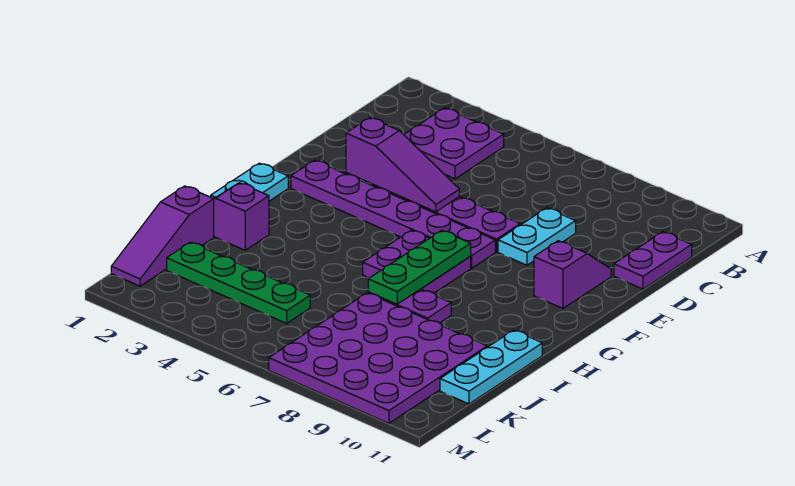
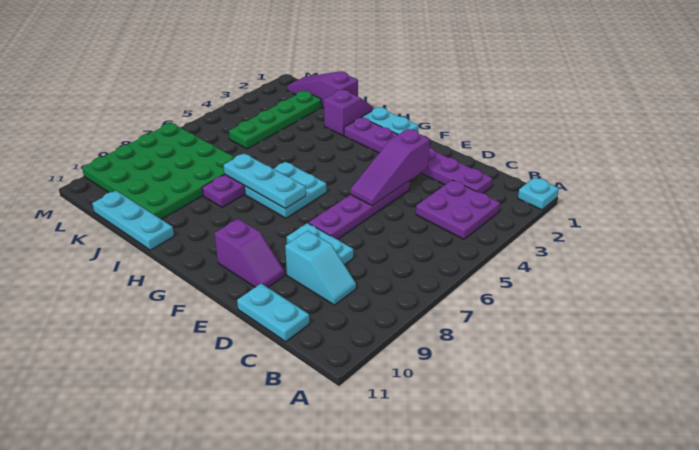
none -> cyan 1x1 plate [518,177,559,210]
none -> cyan 1x2 slope [285,231,356,305]
purple 1x2 plate [614,232,692,289] -> cyan 1x2 plate [237,284,309,341]
purple 1x6 plate [291,160,495,268] -> purple 1x6 plate turned to [344,118,492,193]
purple 2x2 plate [363,230,471,293] -> cyan 2x2 plate [244,162,327,218]
green 1x3 plate [368,230,471,304] -> cyan 1x3 plate [224,153,306,209]
purple 4x4 plate [269,293,487,423] -> green 4x4 plate [82,123,235,219]

